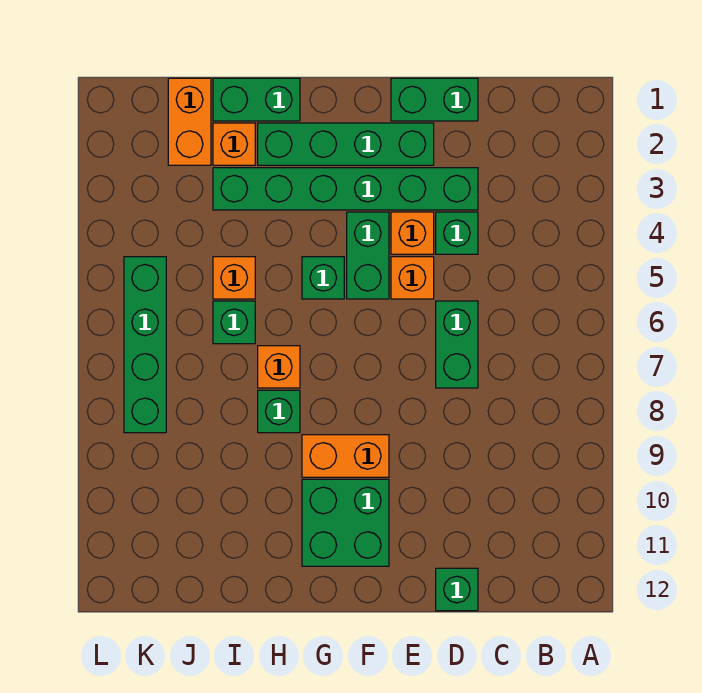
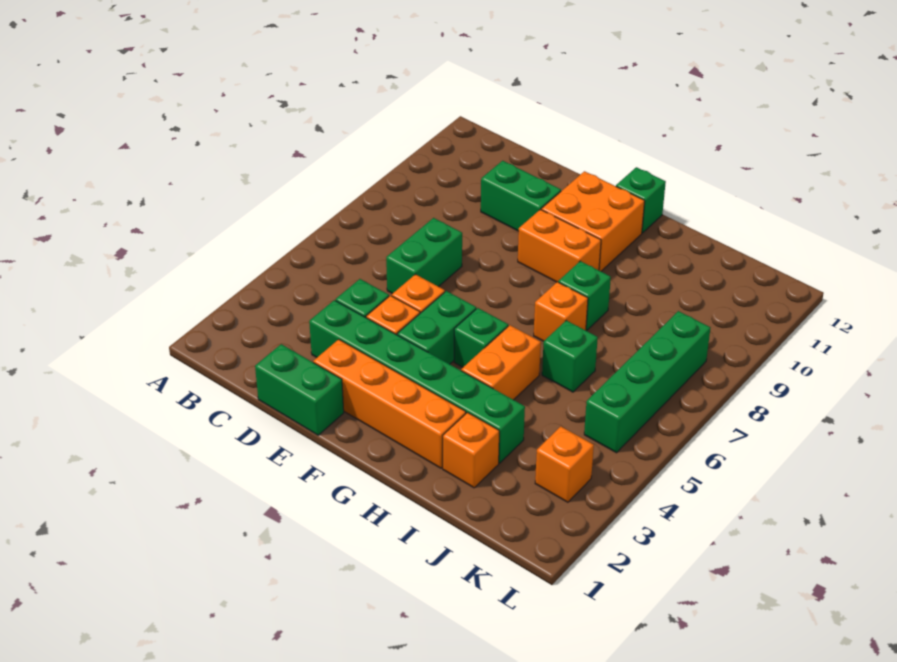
green 1x1 brick [436,568,478,611] -> green 1x1 brick moved to [616,167,666,233]
green 1x4 brick [258,123,434,165] -> orange 1x4 brick [313,339,466,468]
green 2x2 brick [302,479,389,566] -> orange 2x2 brick [541,171,645,271]
green 1x2 brick [213,78,300,121] -> green 1x2 brick moved to [481,161,561,231]
orange 1x1 brick [213,257,255,299] -> orange 1x1 brick moved to [535,426,594,502]
orange 1x2 brick [168,78,211,165] -> orange 1x2 brick moved to [461,325,541,400]

